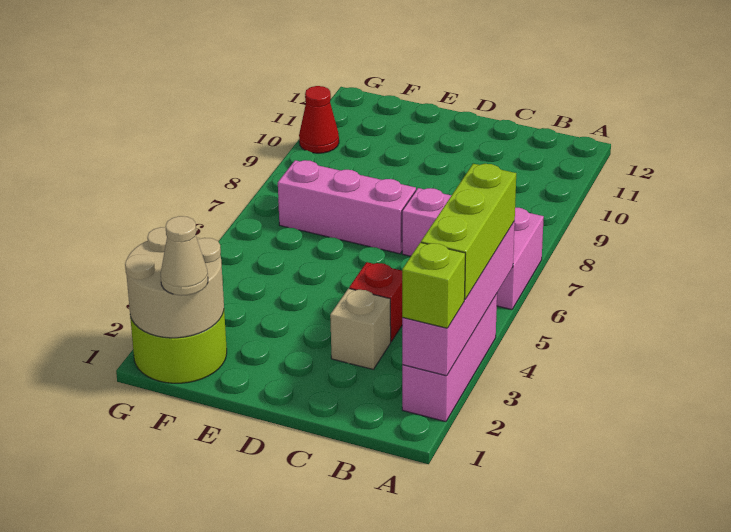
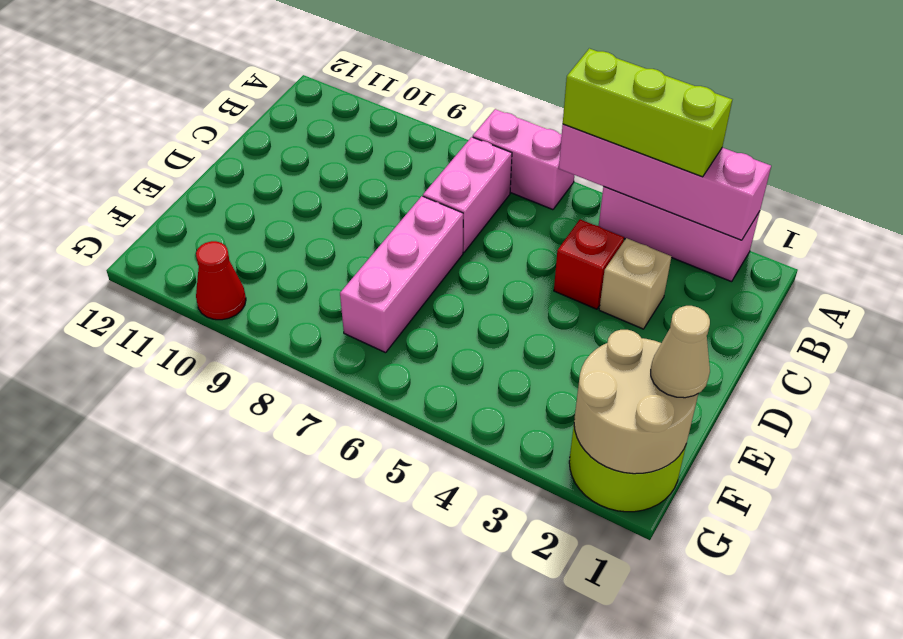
lime 1x1 brick [402,242,465,328] -> none

